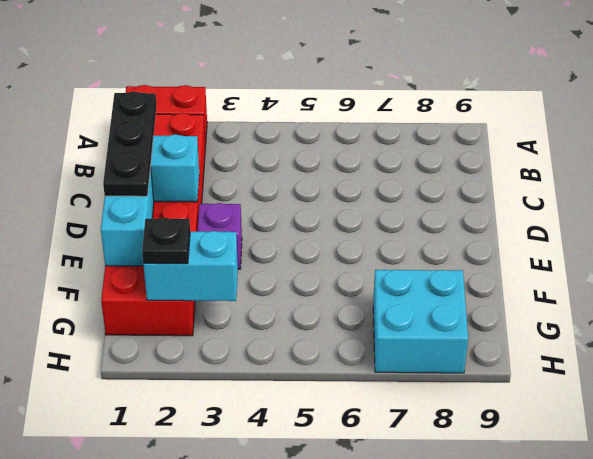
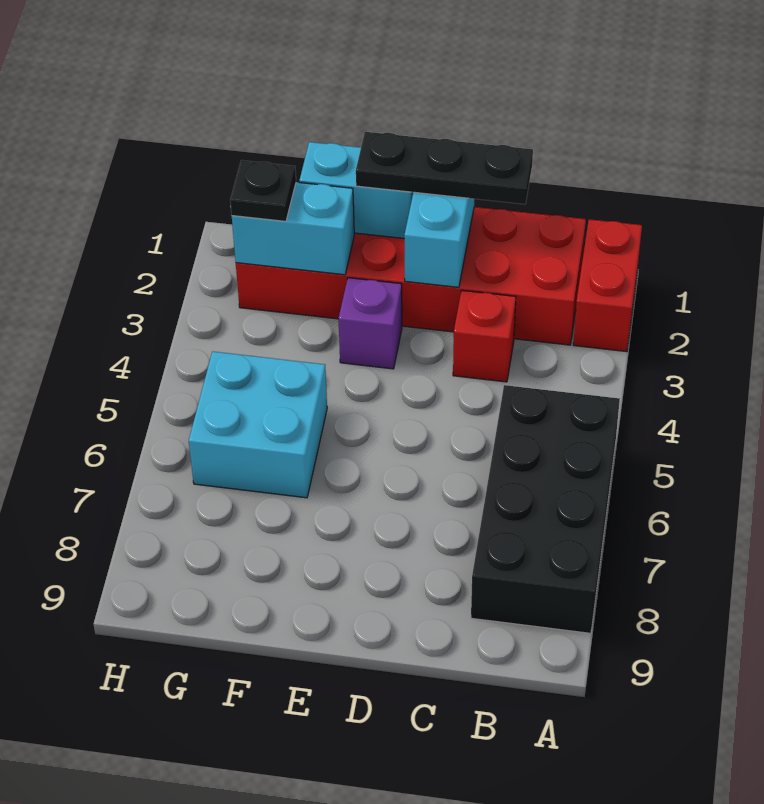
none -> black 2x4 brick [471,385,620,633]
none -> red 1x1 brick [453,290,516,382]
cyan 1x2 brick [143,231,238,301] -> cyan 1x2 brick turned to [232,182,354,275]
cyan 2x2 brick [373,270,468,373] -> cyan 2x2 brick moved to [189,351,327,498]

